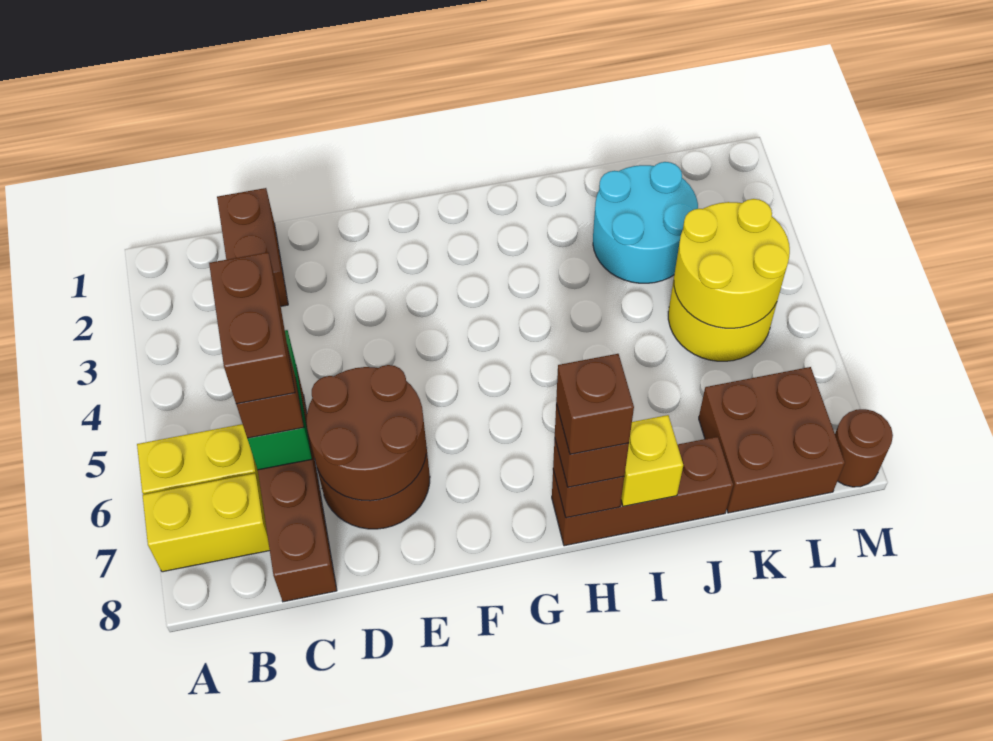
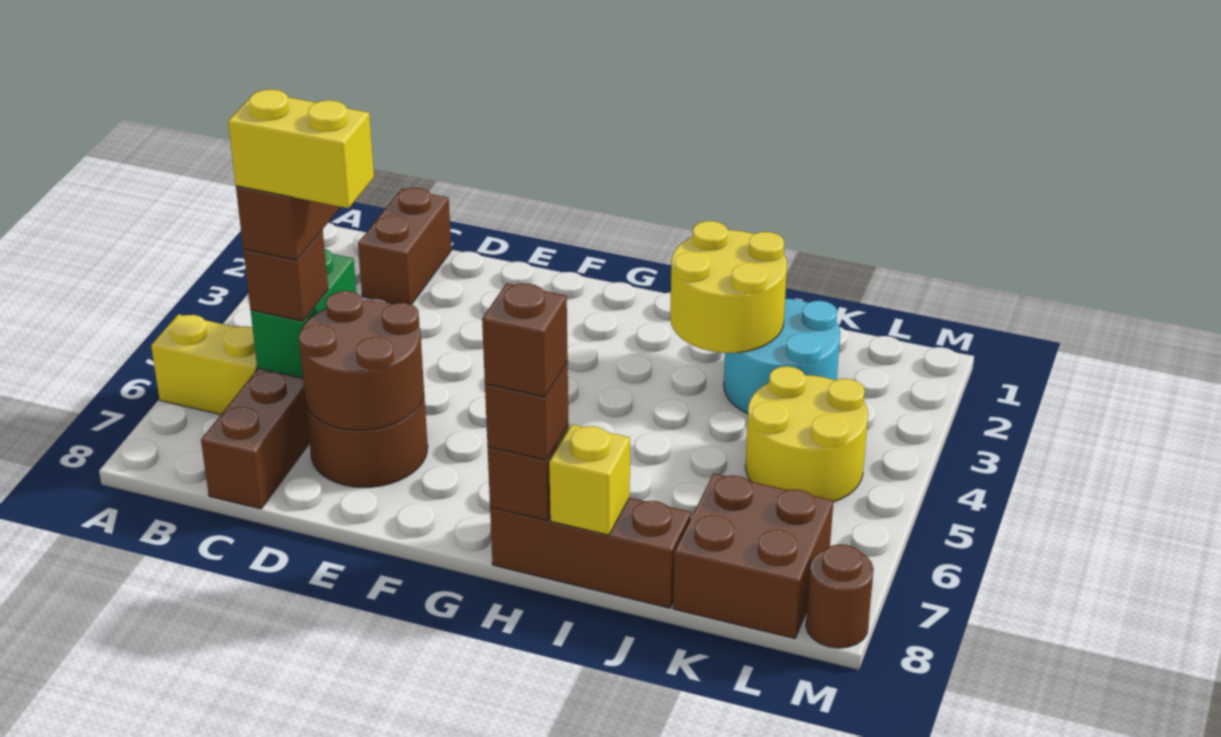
yellow 1x2 brick [143,473,270,572] -> yellow 1x2 brick moved to [228,89,374,208]
yellow 2x2 round brick [674,199,790,328] -> yellow 2x2 round brick moved to [670,221,787,353]

